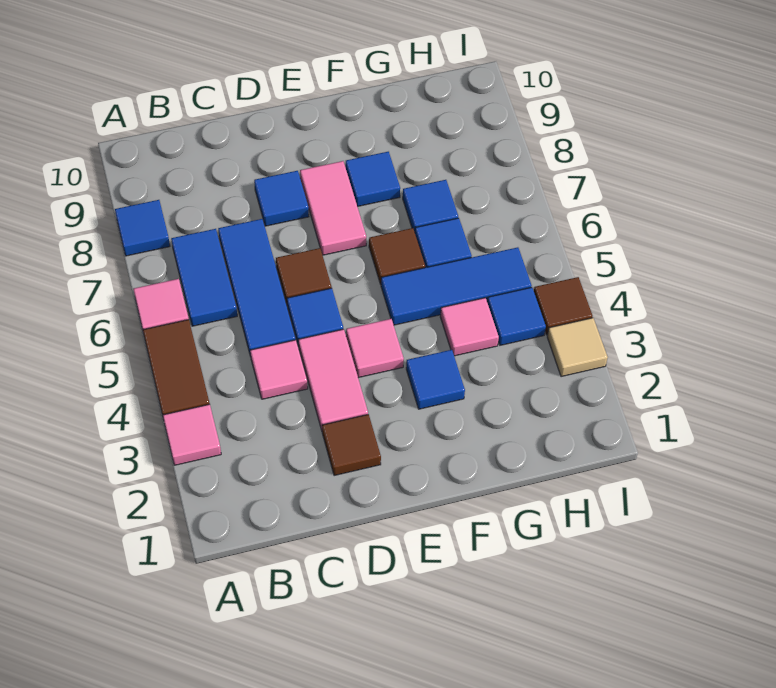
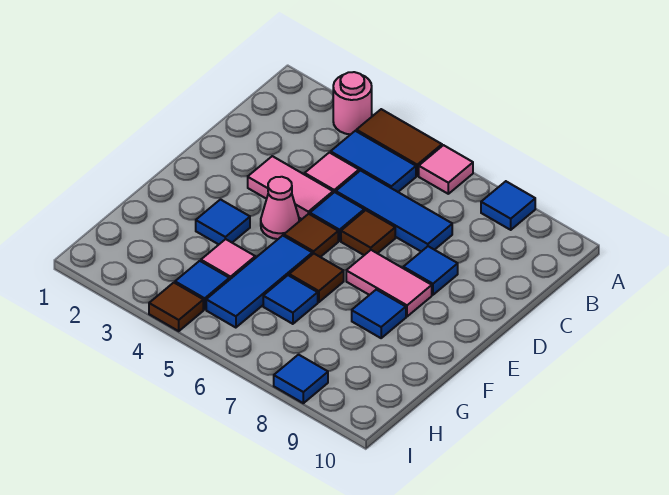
pink 1x1 tile [163,404,221,465] -> pink 1x1 round brick [333,72,372,134]
blue 1x2 tile [171,229,237,326] -> blue 1x2 tile moved to [331,131,416,192]
brown 1x1 tile [322,414,381,476] -> brown 1x1 tile moved to [284,214,338,257]
pink 1x1 tile [346,319,404,378] -> pink 1x1 cone [261,177,299,239]
blue 1x1 tile [403,180,458,232] -> blue 1x1 tile moved to [274,355,328,403]
tan 1x1 tile [547,318,608,377] -> none

